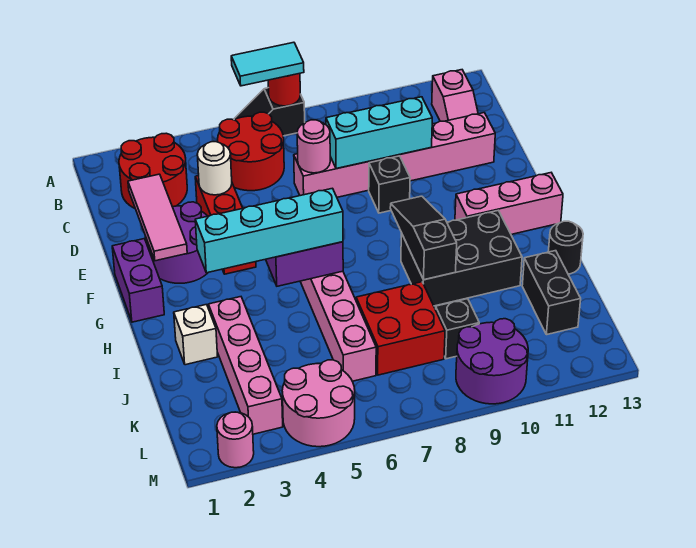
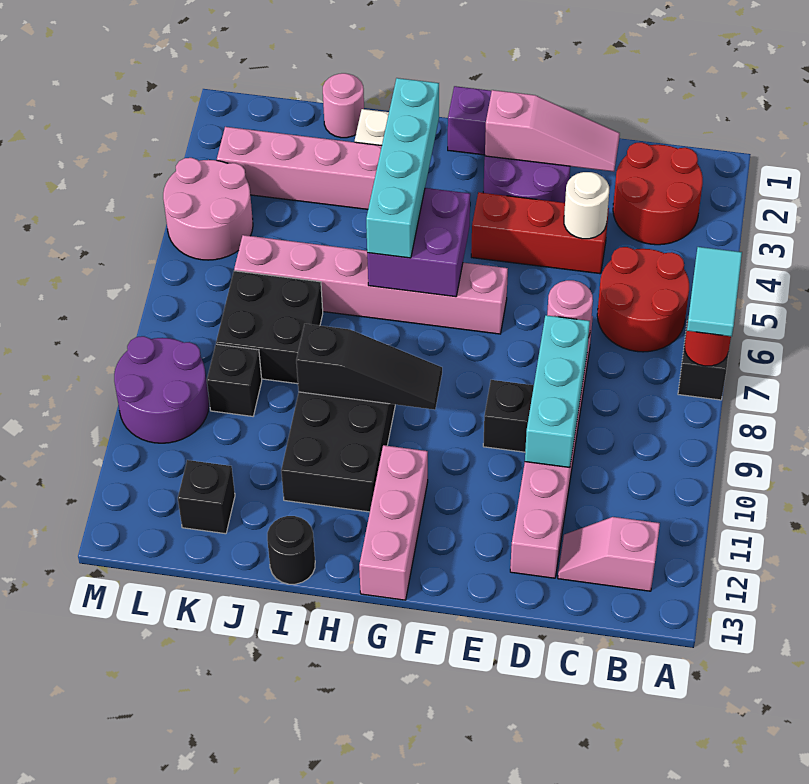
pink 1x3 tile [128,174,187,261] -> pink 1x3 slope [485,90,620,172]
red 2x2 brick [356,282,445,375] -> black 2x2 brick [216,271,323,384]
black 1x2 brick [522,251,581,335] -> black 1x1 brick [178,460,235,534]
pink 1x1 round brick [217,412,254,468] -> pink 1x1 round brick moved to [323,73,364,138]

